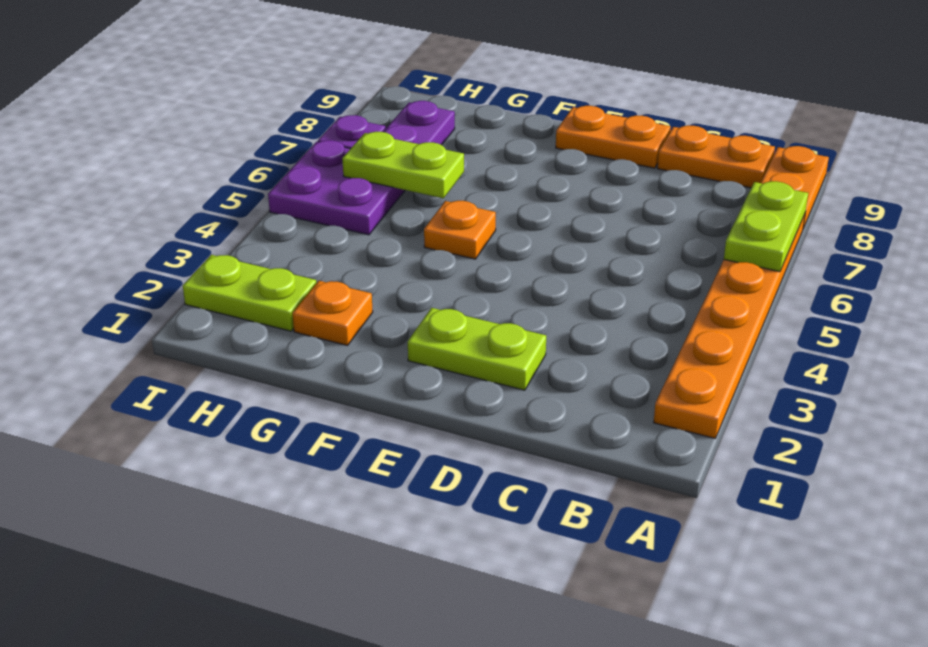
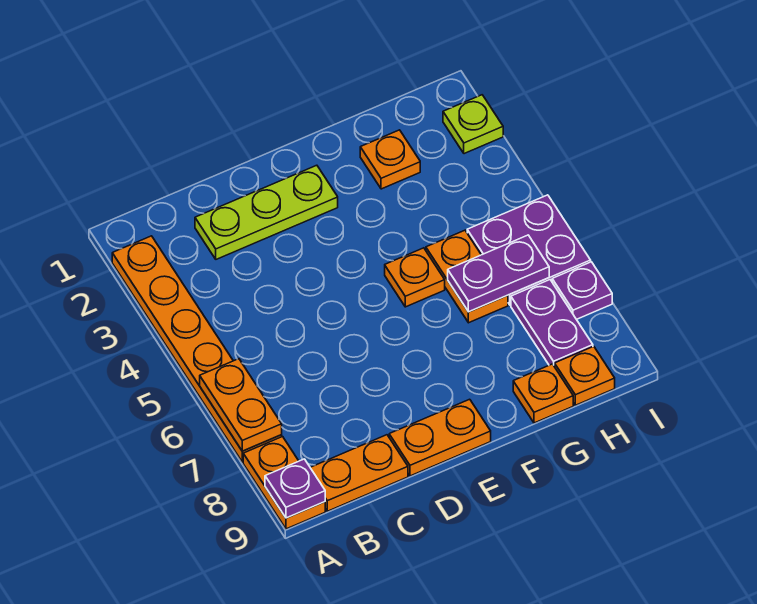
lime 1x2 plate [724,181,808,272] -> orange 1x2 plate [200,359,282,451]
none -> purple 1x1 plate [265,459,325,518]
lime 1x2 plate [408,308,546,390] -> lime 1x3 plate [195,165,338,259]
none -> orange 1x2 plate [426,230,508,323]
lime 1x2 plate [342,132,464,198] -> purple 1x2 plate [448,235,549,312]
none -> orange 1x1 plate [513,364,573,423]
lime 1x2 plate [183,255,316,331] -> lime 1x1 plate [443,95,503,154]
none -> orange 1x1 plate [555,346,615,405]

